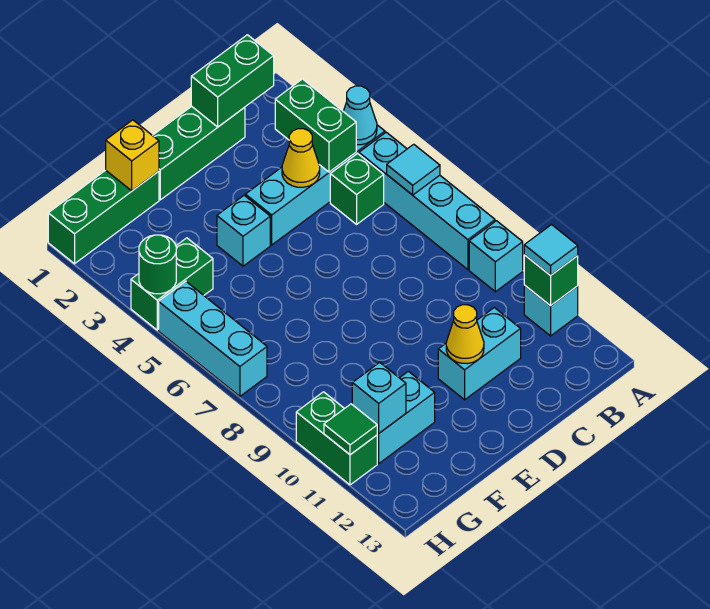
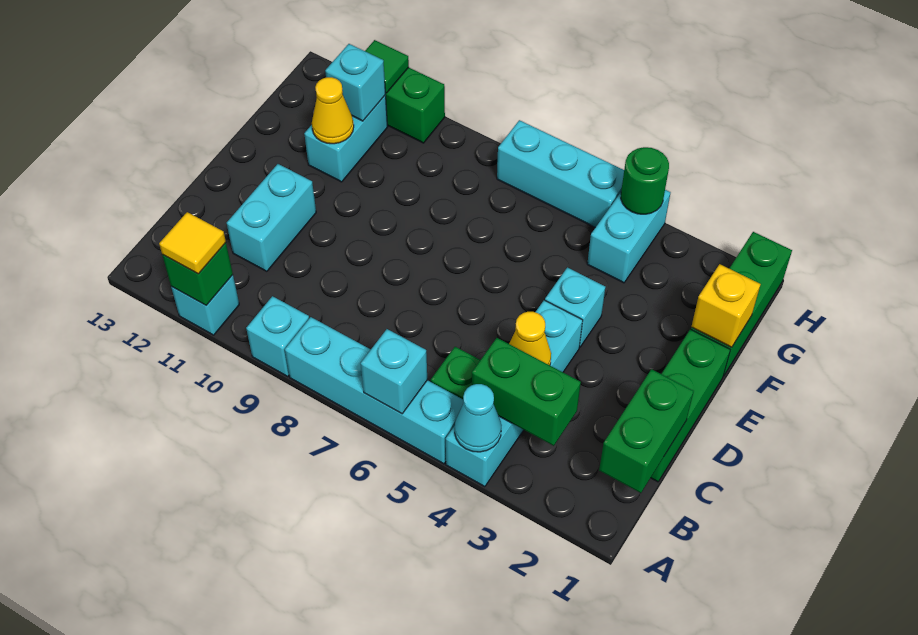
cyan 1x1 tile [387,144,440,195] -> cyan 1x1 brick [361,329,427,414]
cyan 1x1 tile [524,225,578,276] -> yellow 1x1 tile [159,212,226,274]
yellow 1x1 cone [446,305,484,364] -> yellow 1x1 cone moved to [312,77,354,144]
green 1x2 brick [131,238,213,330] -> cyan 1x2 brick [587,190,671,283]

